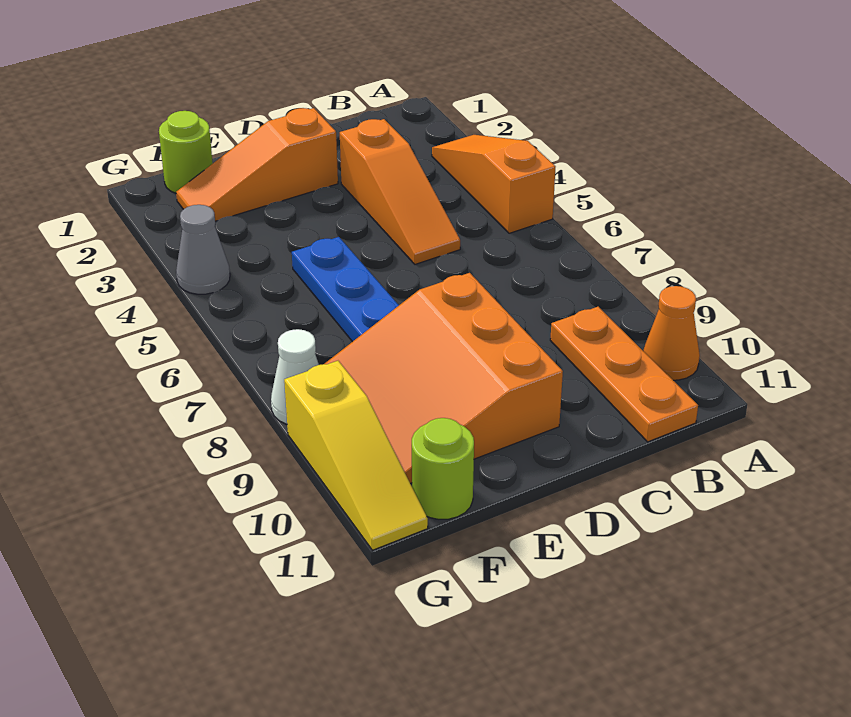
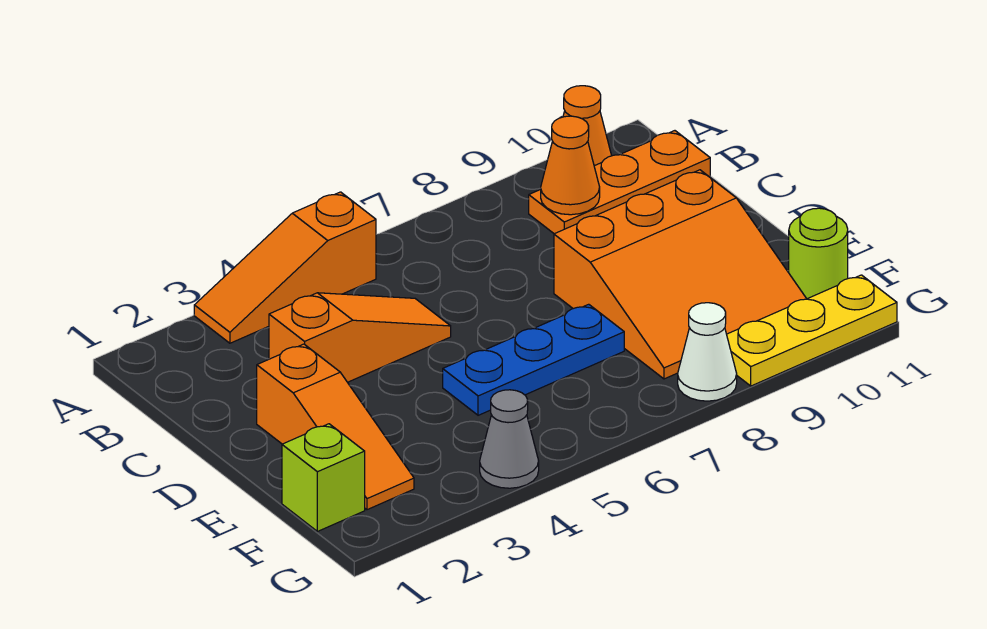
none -> orange 1x1 cone [541,116,600,215]
lime 1x1 round brick [159,111,213,193] -> lime 1x1 brick [282,424,365,531]
yellow 1x3 slope [284,361,428,550] -> yellow 1x3 plate [727,275,897,386]

